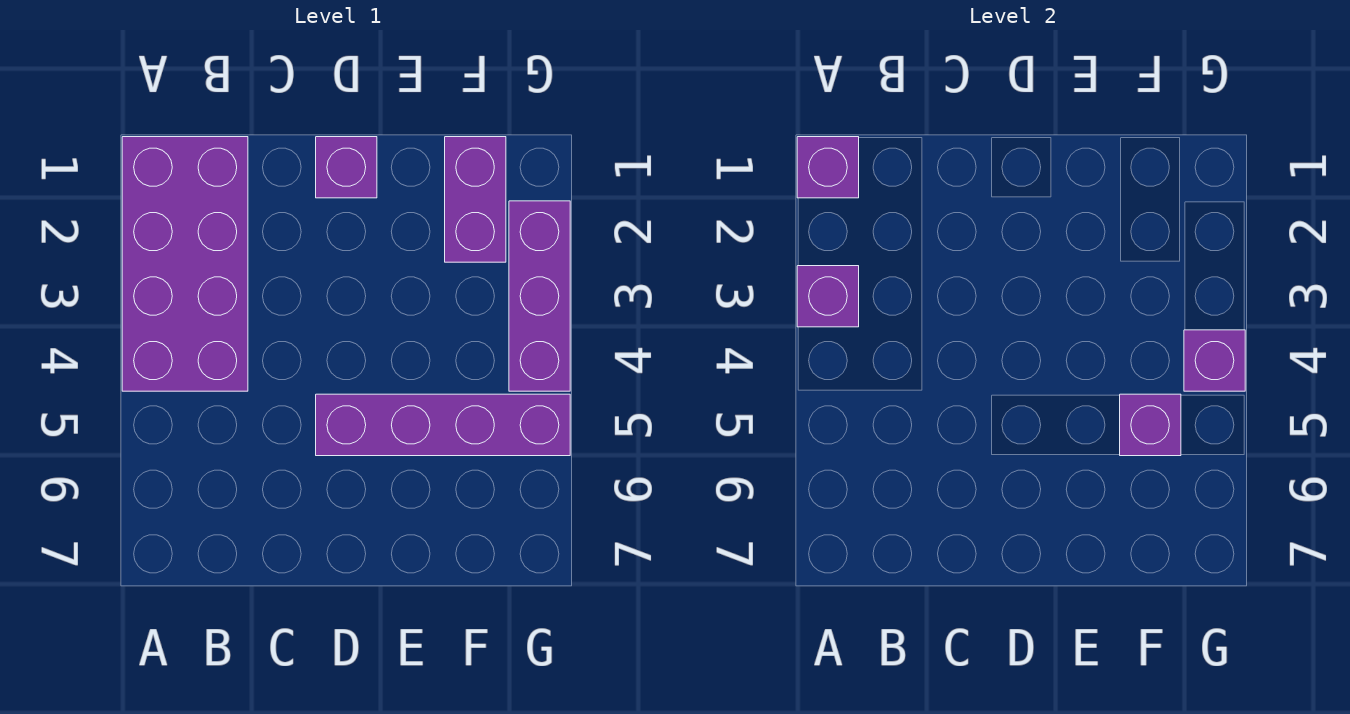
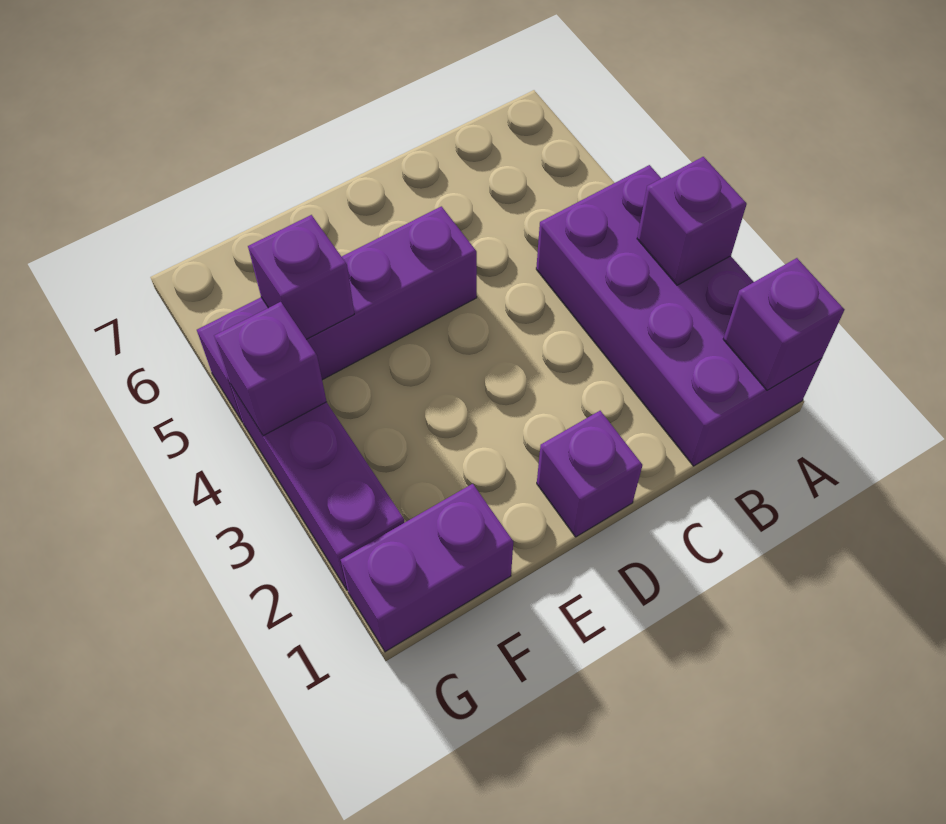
purple 1x2 brick [445,137,506,262] -> purple 1x2 brick turned to [341,484,513,652]

